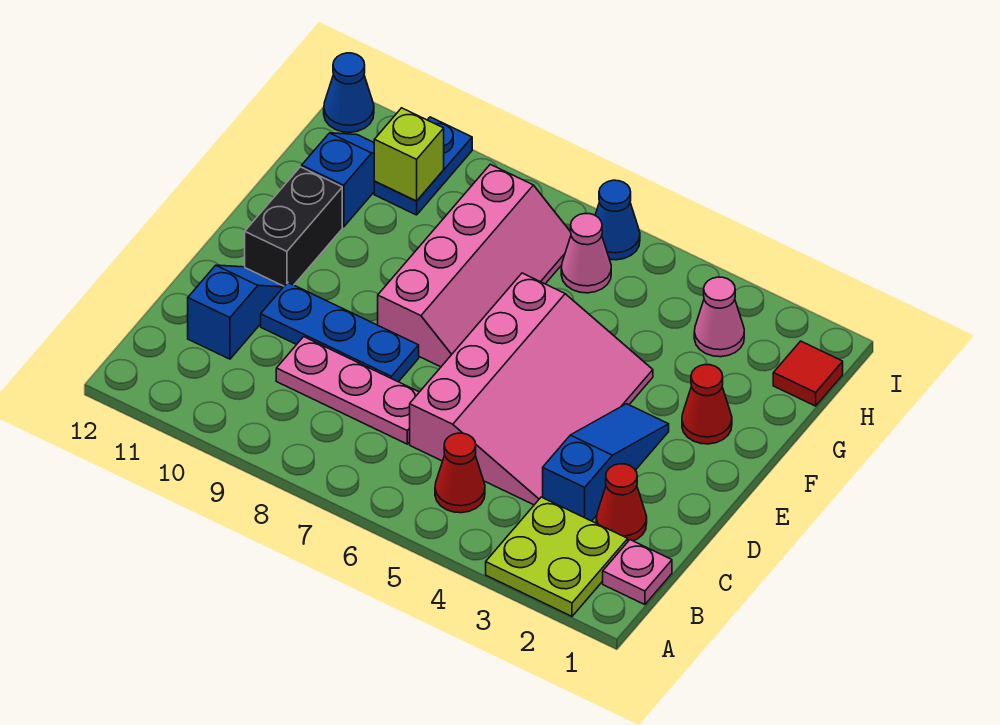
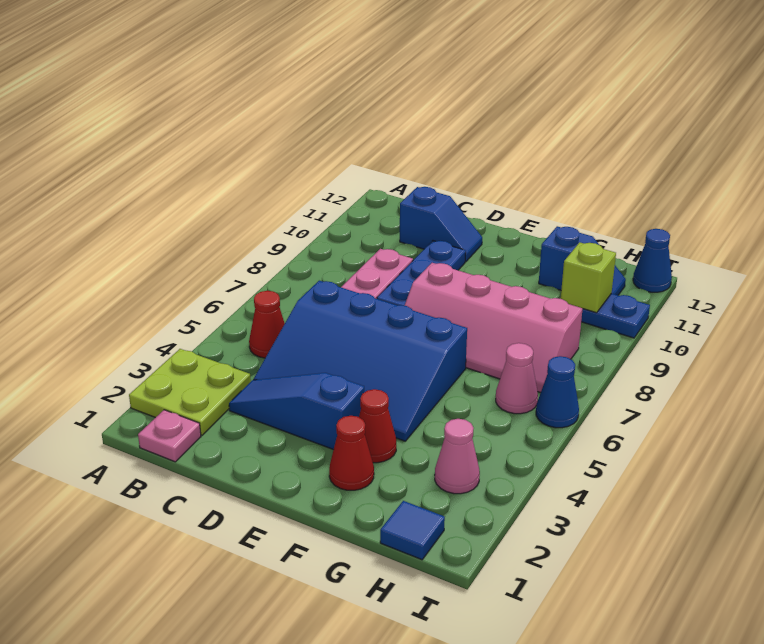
red 1x1 cone [596,464,647,541] -> red 1x1 cone moved to [359,389,396,463]
blue 1x3 slope [543,404,669,521] -> blue 1x3 slope turned to [229,373,364,450]
pink 3x4 slope [410,273,653,505] -> blue 3x4 slope [253,281,467,441]
black 1x2 brick [245,167,342,286] -> none
red 1x1 tile [773,341,843,406] -> blue 1x1 tile [380,501,445,560]

